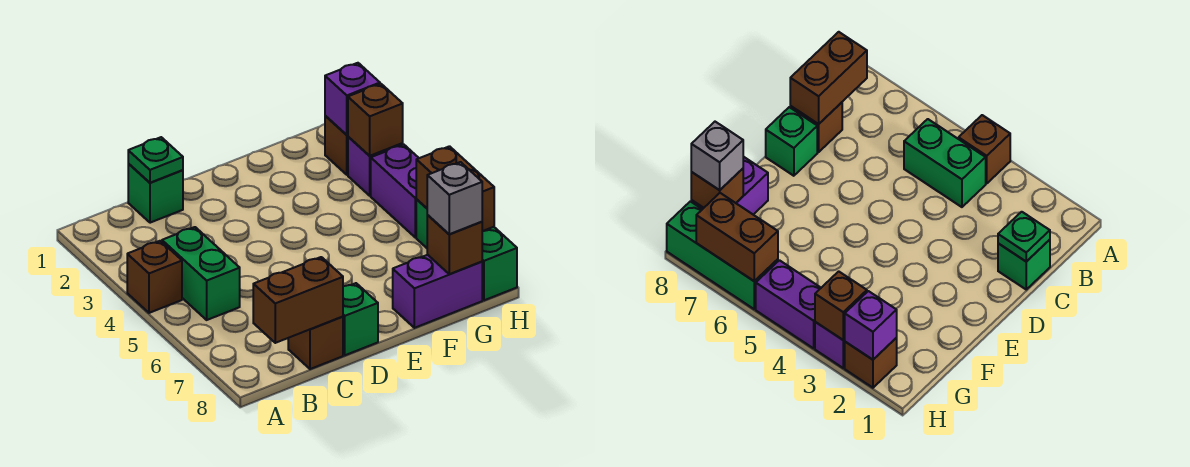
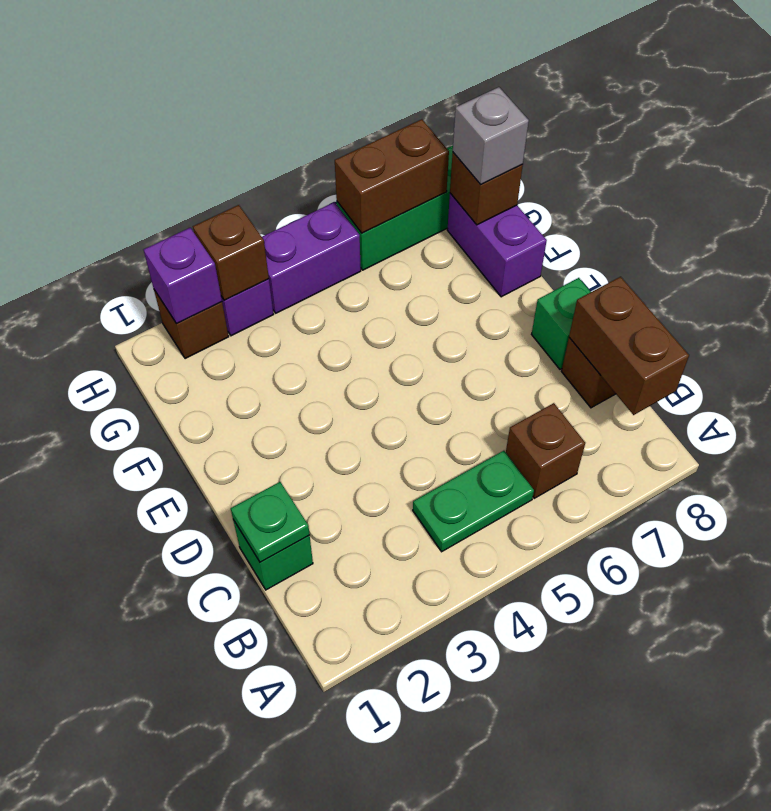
brown 1x1 brick [127,241,182,313] -> brown 1x1 brick moved to [506,403,585,498]
green 1x2 brick [162,227,240,320] -> green 1x2 plate [413,451,534,552]

